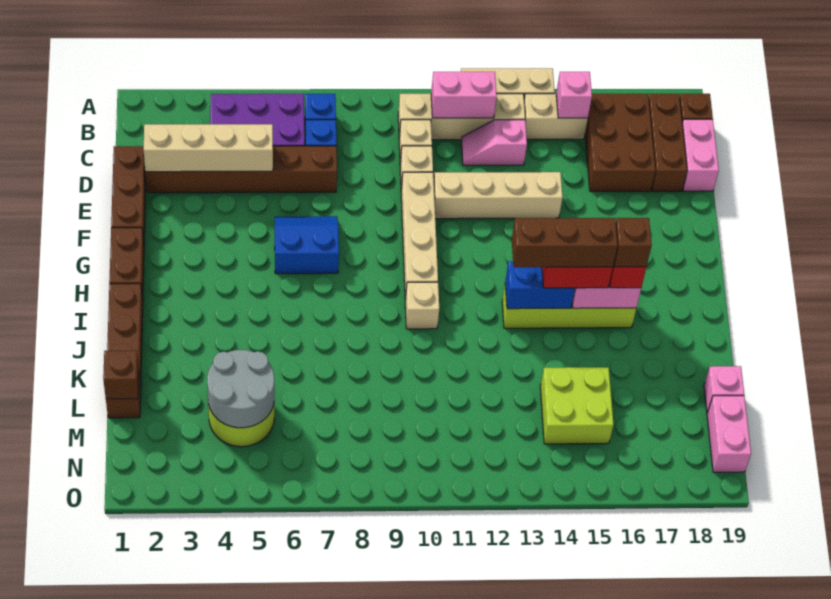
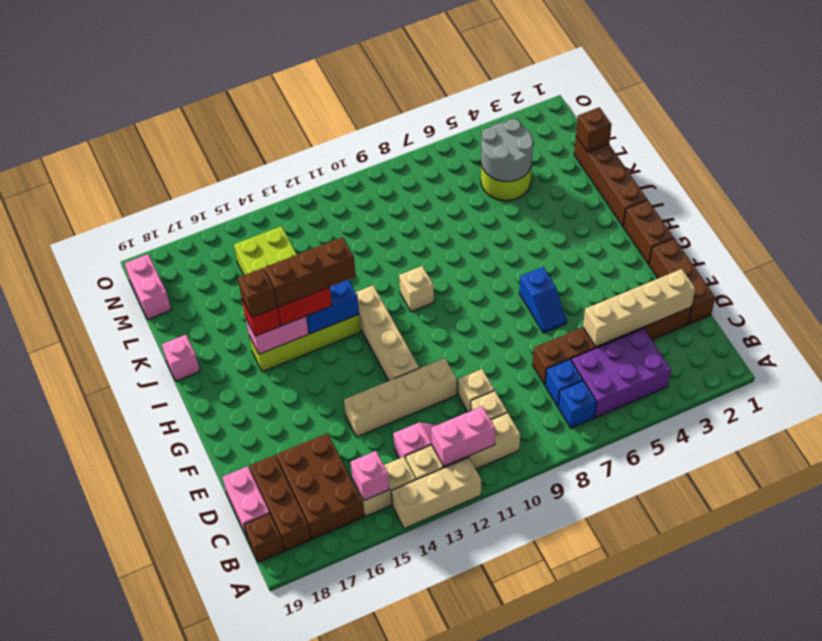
tan 1x4 brick [401,172,438,299] -> tan 1x4 brick moved to [356,285,419,381]
blue 2x2 slope [275,216,339,274] -> blue 1x2 slope [519,267,567,333]
pink 1x1 brick [704,366,744,413] -> pink 1x1 brick moved to [162,335,200,381]

